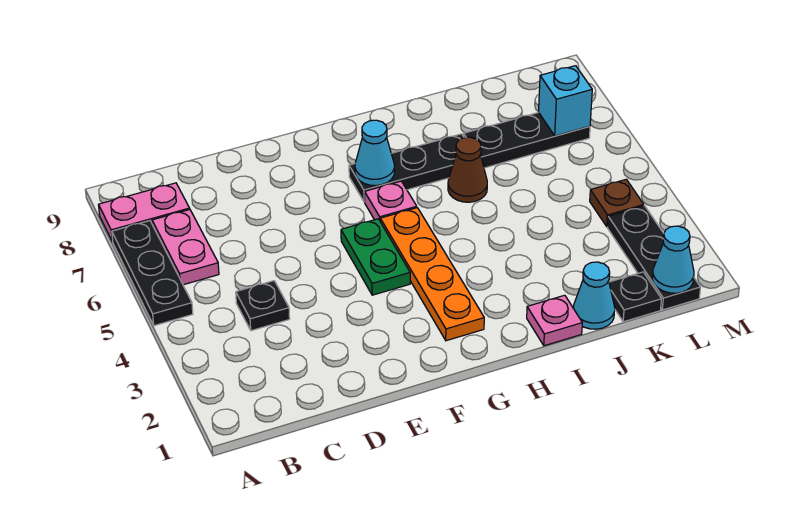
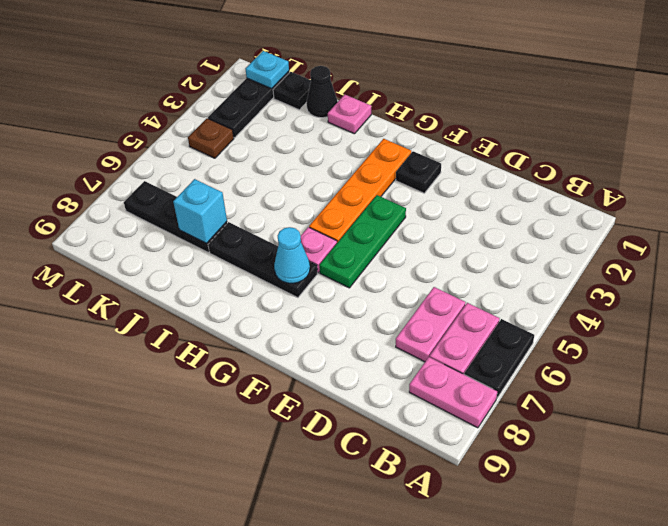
black 1x3 plate [112,221,193,326] -> black 1x2 plate [464,319,534,398]
black 1x1 plate [236,281,290,331] -> black 1x1 plate moved to [396,151,441,193]
none -> pink 1x2 plate [396,287,466,362]
green 1x2 plate [341,219,410,295] -> green 1x3 plate [319,195,406,288]
brown 1x1 cone [448,137,487,202] -> none
cyan 1x1 cone [574,262,615,329] -> black 1x1 cone [306,66,338,118]
cyan 1x1 cone [652,226,694,293] -> cyan 1x1 plate [246,51,289,89]
cyan 1x1 brick [539,66,592,136] -> cyan 1x1 brick moved to [173,179,227,243]

